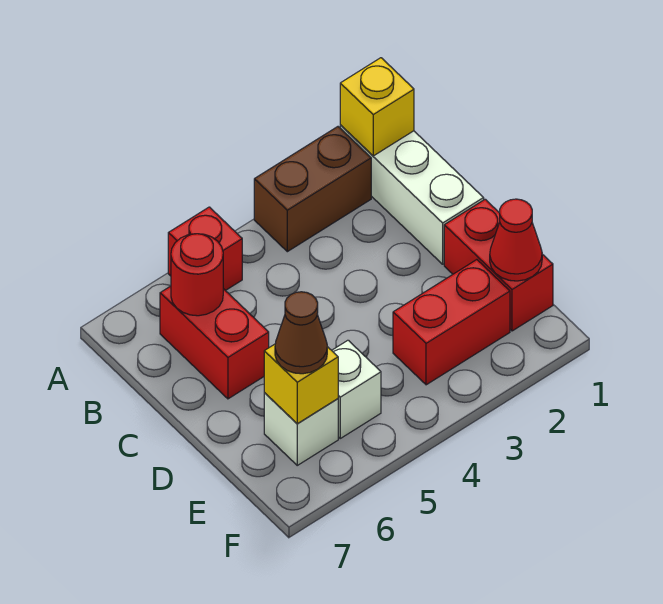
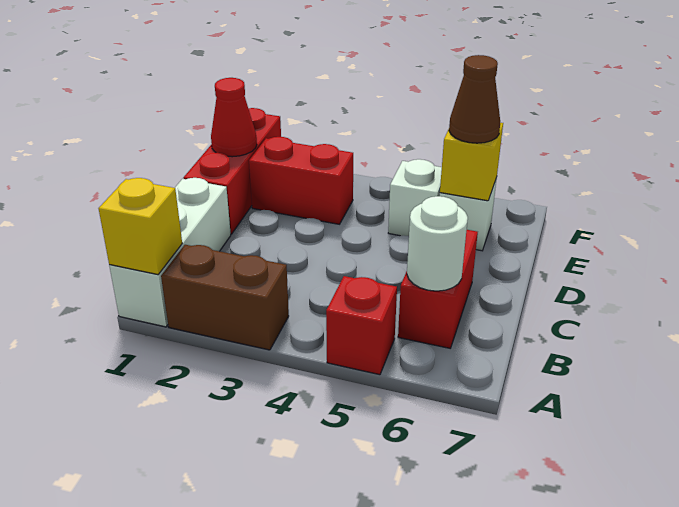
red 1x1 round brick [171,234,223,316] -> white 1x1 round brick [407,196,468,291]
red 1x2 brick [444,199,553,331] -> red 1x3 brick [184,108,281,234]

